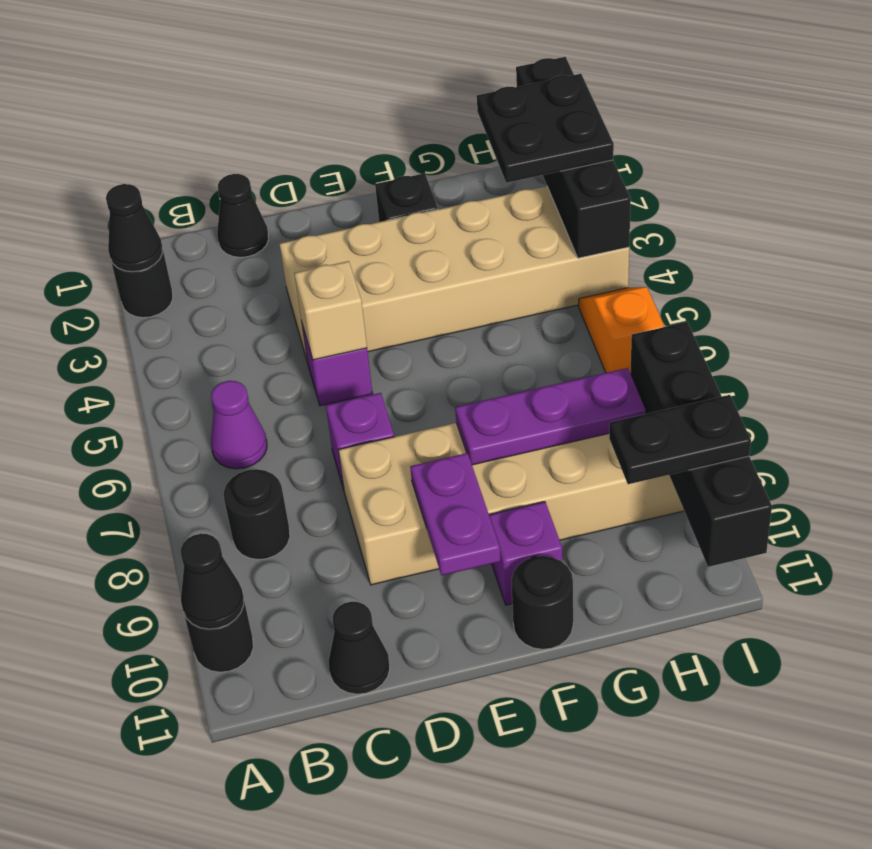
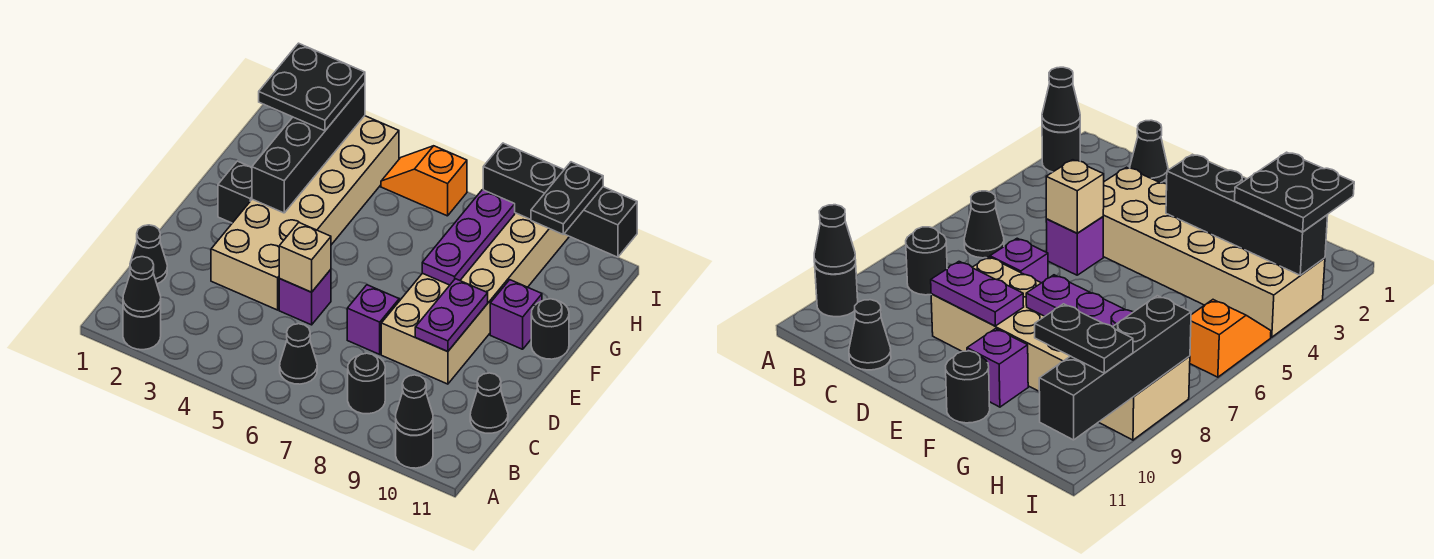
purple 1x1 cone [211,381,267,469] -> black 1x1 cone [280,324,317,384]
purple 1x2 plate [410,453,500,575] -> purple 1x2 plate turned to [415,279,488,352]
black 1x4 brick [516,57,631,258] -> black 1x4 brick turned to [252,83,365,213]

